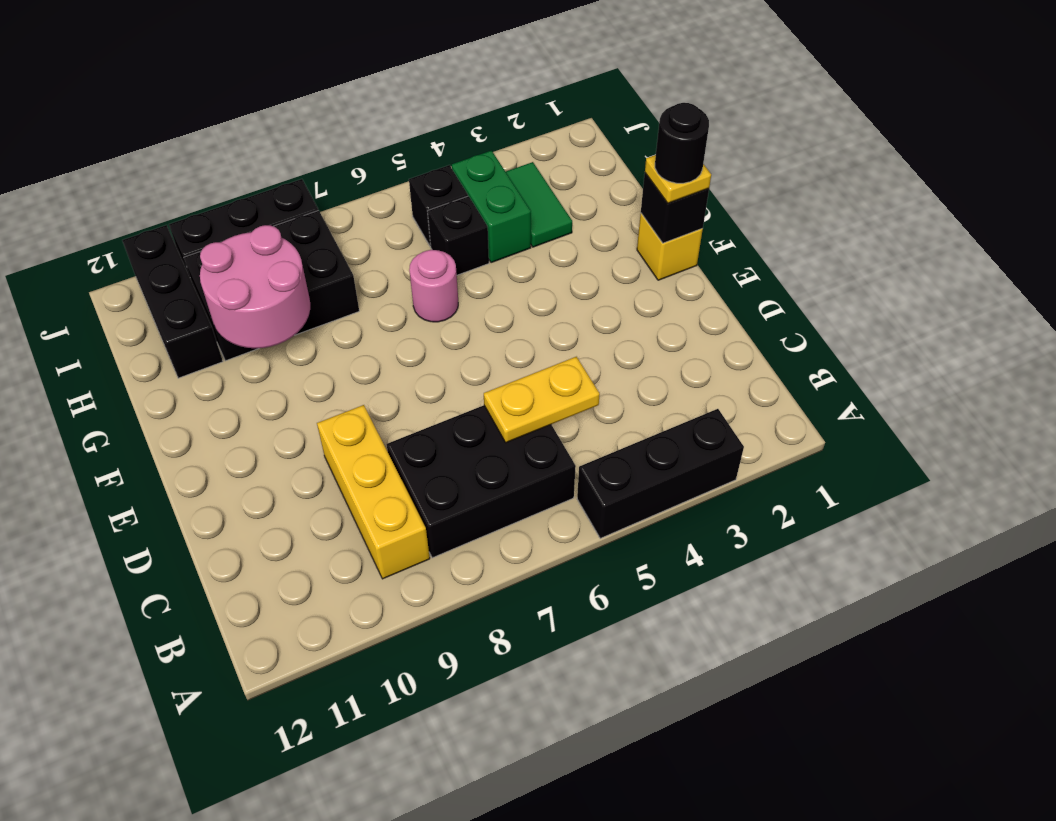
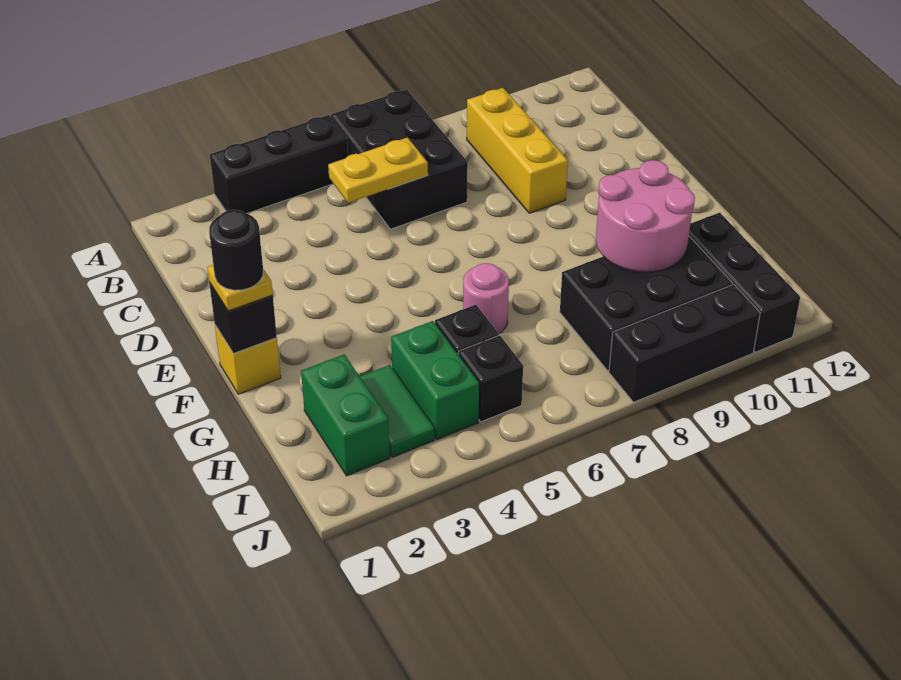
black 2x3 brick [387,405,576,558] -> black 2x3 brick turned to [331,89,468,229]
none -> green 1x2 brick [301,355,390,476]

